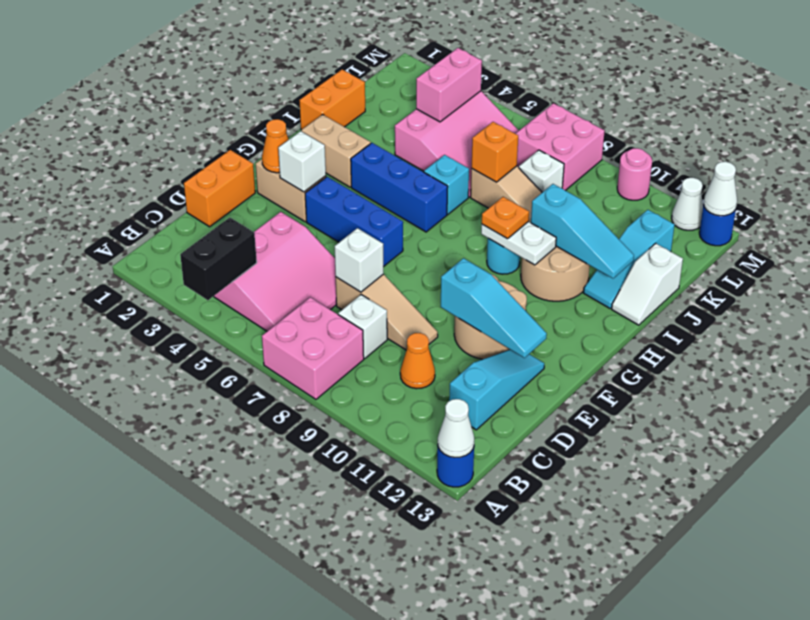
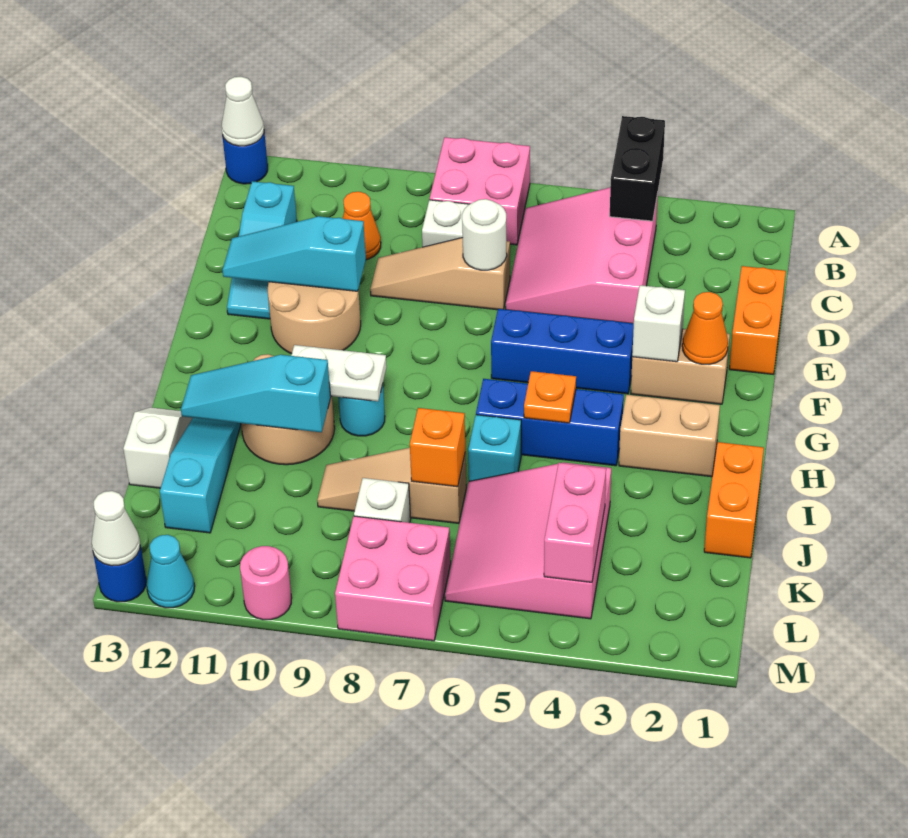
white 1x1 brick [335,228,384,292] -> white 1x1 round brick [462,199,507,270]
orange 1x1 plate [482,197,529,239] -> orange 1x1 plate moved to [524,371,576,423]
white 1x1 cone [672,178,703,230] -> cyan 1x1 cone [147,535,195,608]

